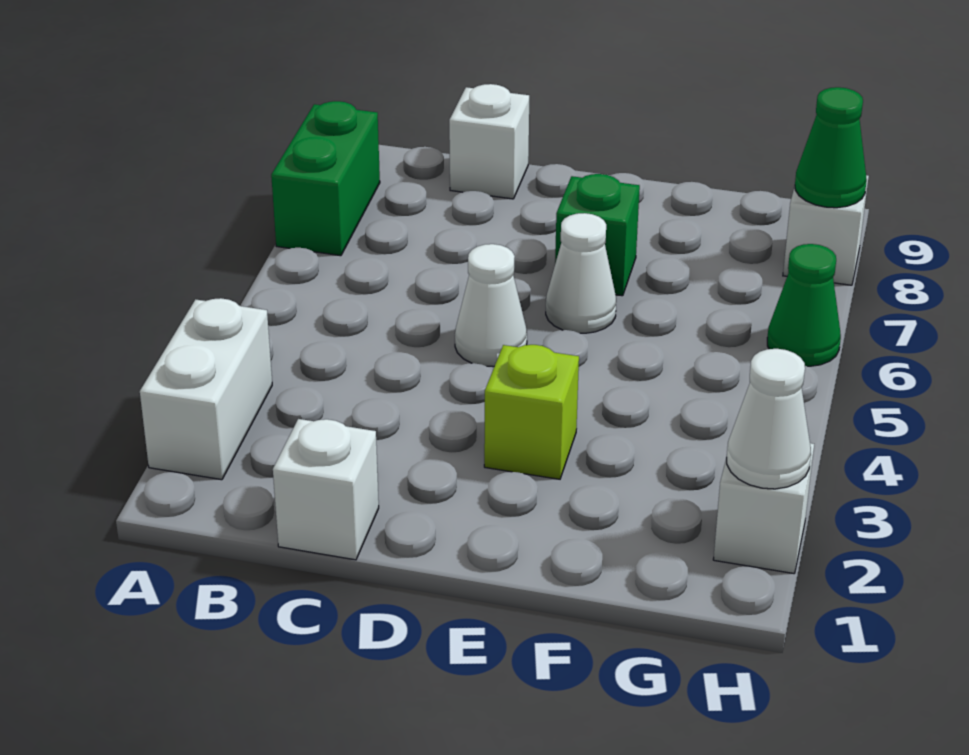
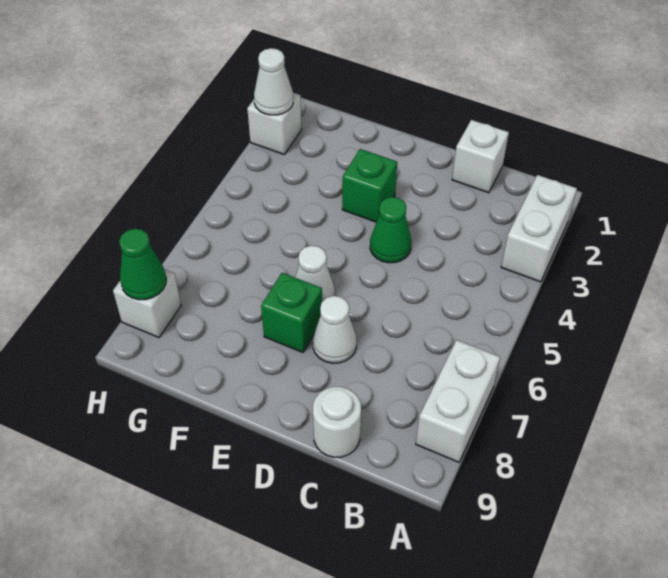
green 1x2 brick [271,101,380,256] -> white 1x2 brick [416,340,500,462]
white 1x1 brick [449,84,529,199] -> white 1x1 round brick [313,387,361,457]
white 1x1 cone [455,244,527,367] -> white 1x1 cone moved to [313,296,357,363]
lime 1x1 brick [484,345,579,479] -> green 1x1 brick [342,149,397,222]
green 1x1 cone [767,244,841,366] -> green 1x1 cone moved to [370,197,411,263]

